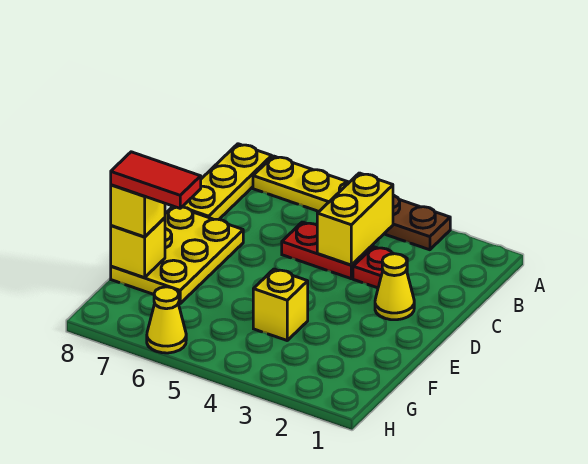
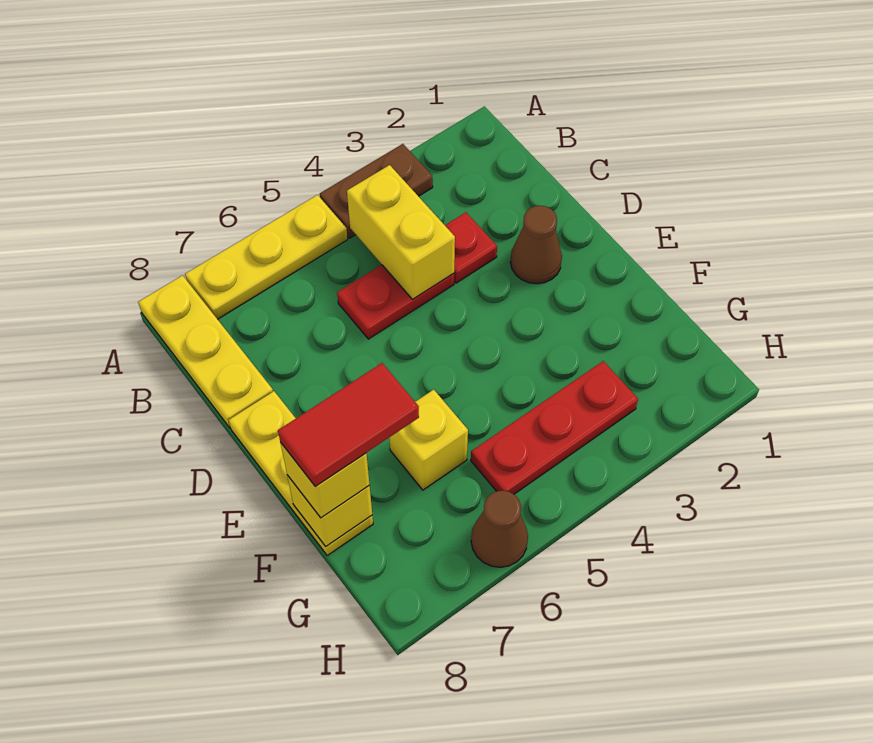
yellow 1x1 cone [375,254,414,320] -> brown 1x1 cone [510,206,562,284]
yellow 2x3 plate [111,206,243,303] -> yellow 1x3 plate [229,391,373,556]
yellow 1x1 brick [253,269,308,340] -> yellow 1x1 brick moved to [389,390,468,490]
none -> red 1x3 plate [471,361,638,494]
yellow 1x1 cone [147,287,186,353] -> brown 1x1 cone [471,491,528,567]

